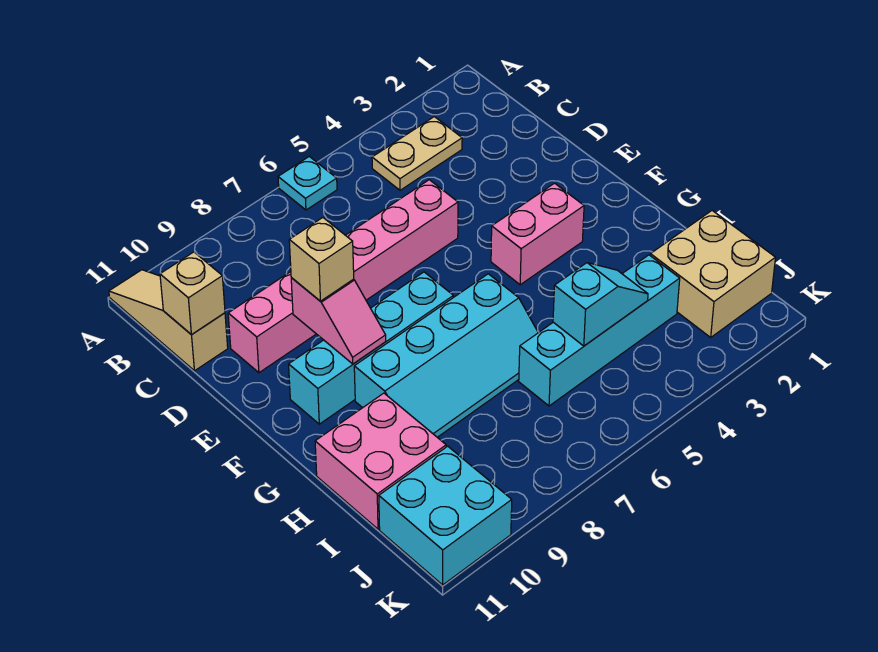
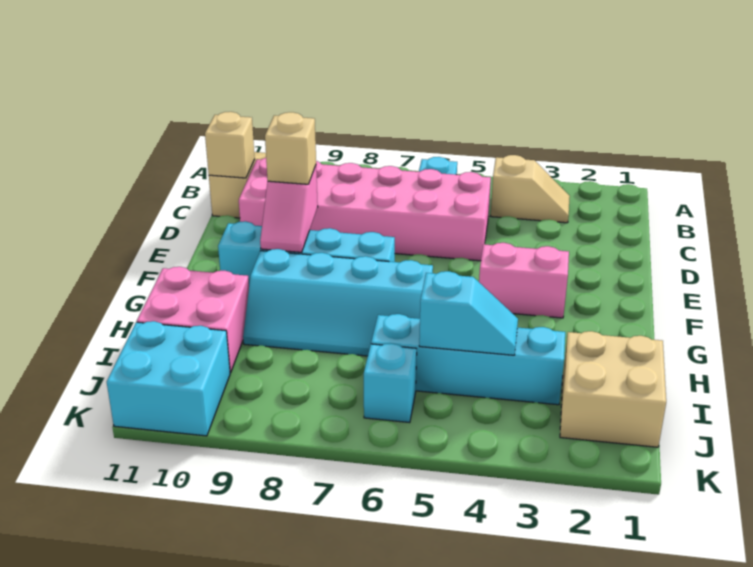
tan 1x2 plate [372,117,462,190] -> tan 1x2 slope [491,155,570,223]
pink 1x6 brick [228,180,458,373] -> pink 2x6 brick [239,158,491,261]
none -> cyan 1x1 brick [364,343,417,423]

